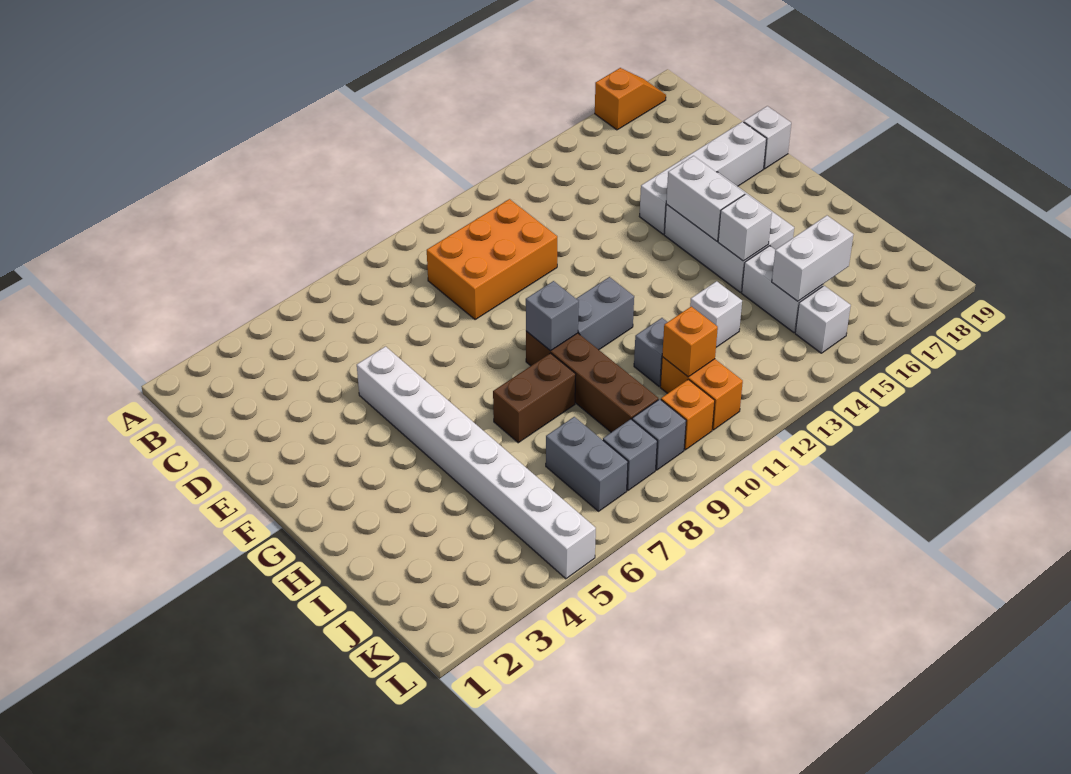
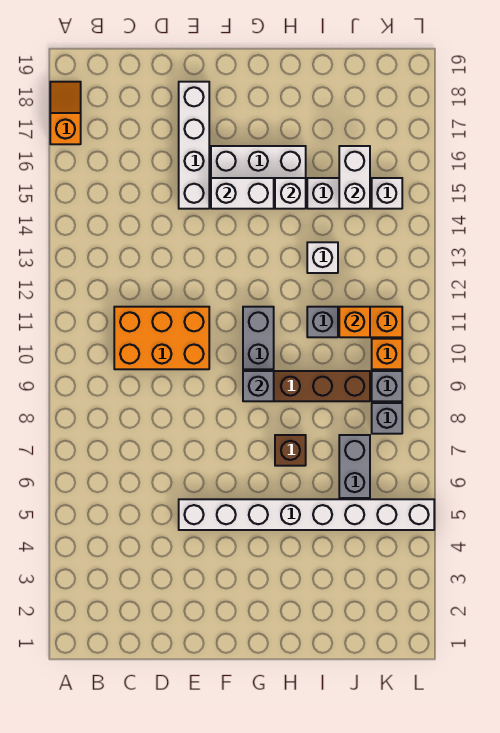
orange 2x3 brick [427,199,557,320] -> orange 2x3 brick turned to [114,307,209,369]
white 1x1 brick [744,106,791,169] -> none
brown 1x2 brick [493,353,576,443] -> brown 1x1 brick [275,435,306,466]
grey 1x2 brick [546,417,628,511] -> grey 1x2 brick turned to [339,435,370,498]

